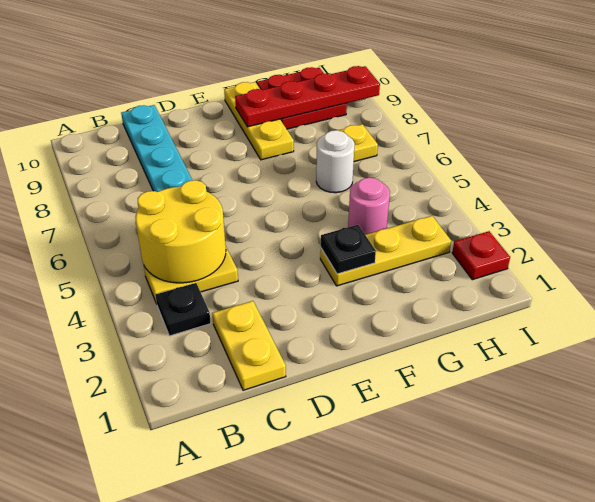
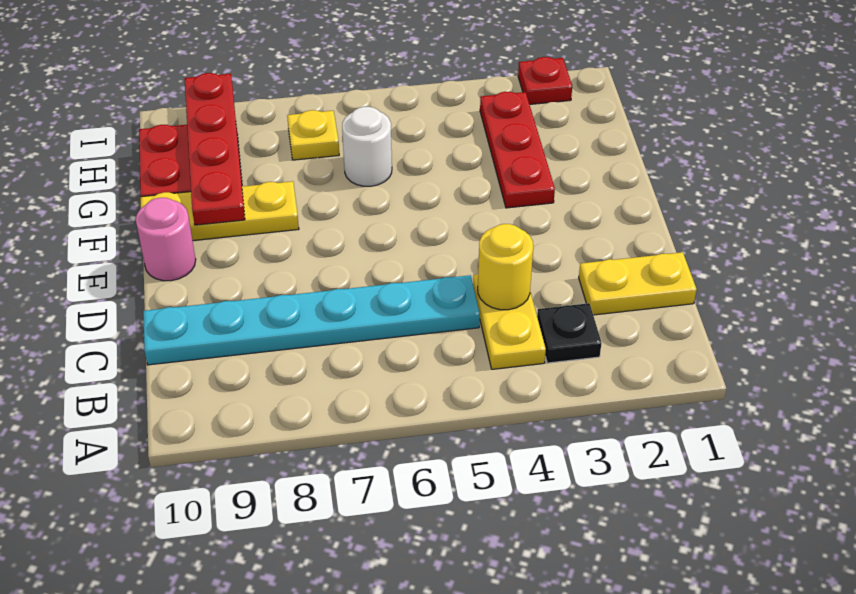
yellow 2x2 round brick [135,180,226,283] -> yellow 1x1 round brick [478,224,533,310]
yellow 1x3 plate [320,216,451,286] -> red 1x3 plate [480,92,555,208]
black 1x1 plate [321,225,376,274] -> none
pink 1x1 round brick [348,178,390,235] -> pink 1x1 round brick moved to [136,198,196,281]

